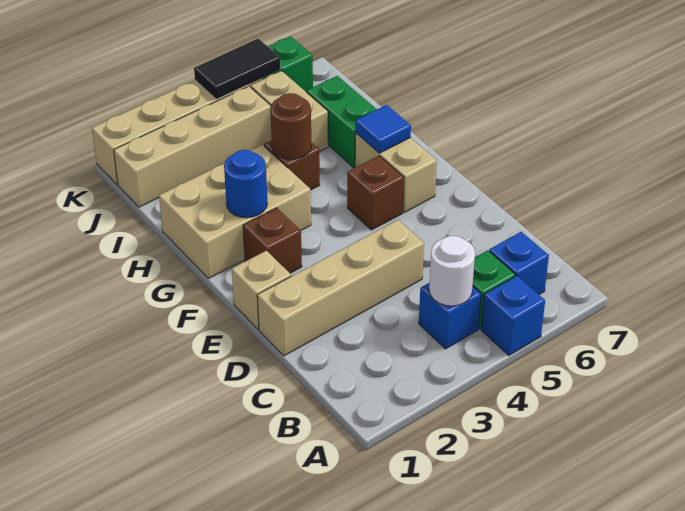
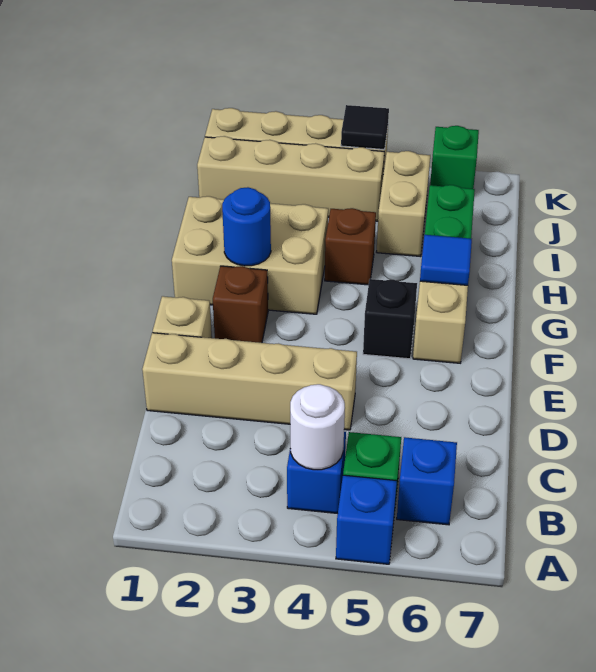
brown 1x1 brick [347,156,404,230] -> black 1x1 brick [363,279,417,359]
brown 1x1 round brick [270,93,311,159] -> none
black 1x2 tile [194,39,280,99] -> black 1x1 tile [341,105,389,150]

